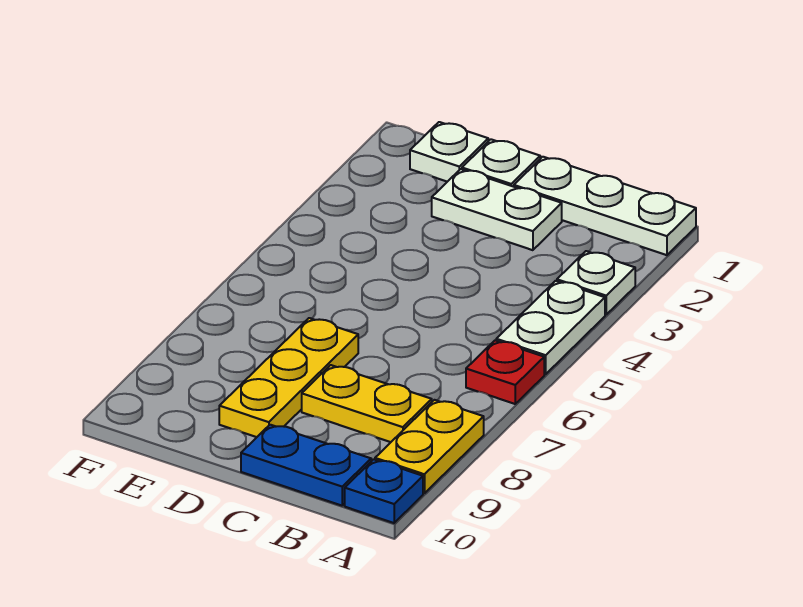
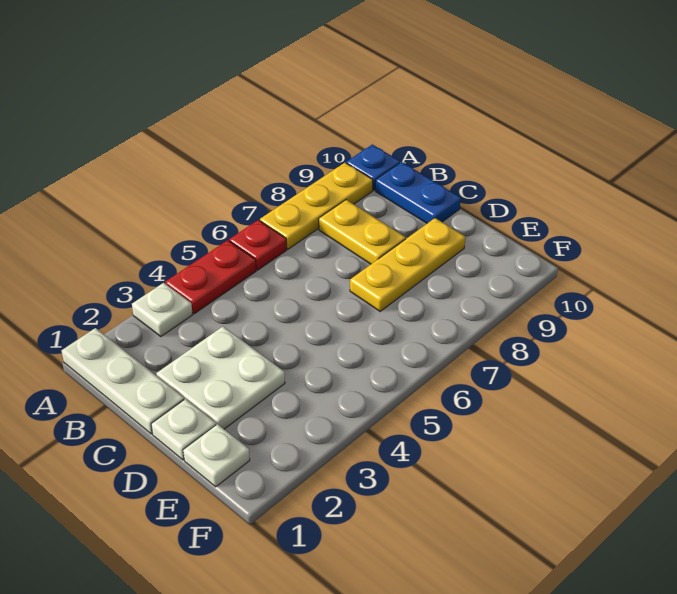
white 1x2 plate [496,281,605,374] -> red 1x2 plate [165,240,256,314]
yellow 1x2 plate [375,400,484,493] -> yellow 1x3 plate [260,163,373,249]
white 1x2 plate [432,169,562,250] -> white 2x2 plate [156,327,285,429]

